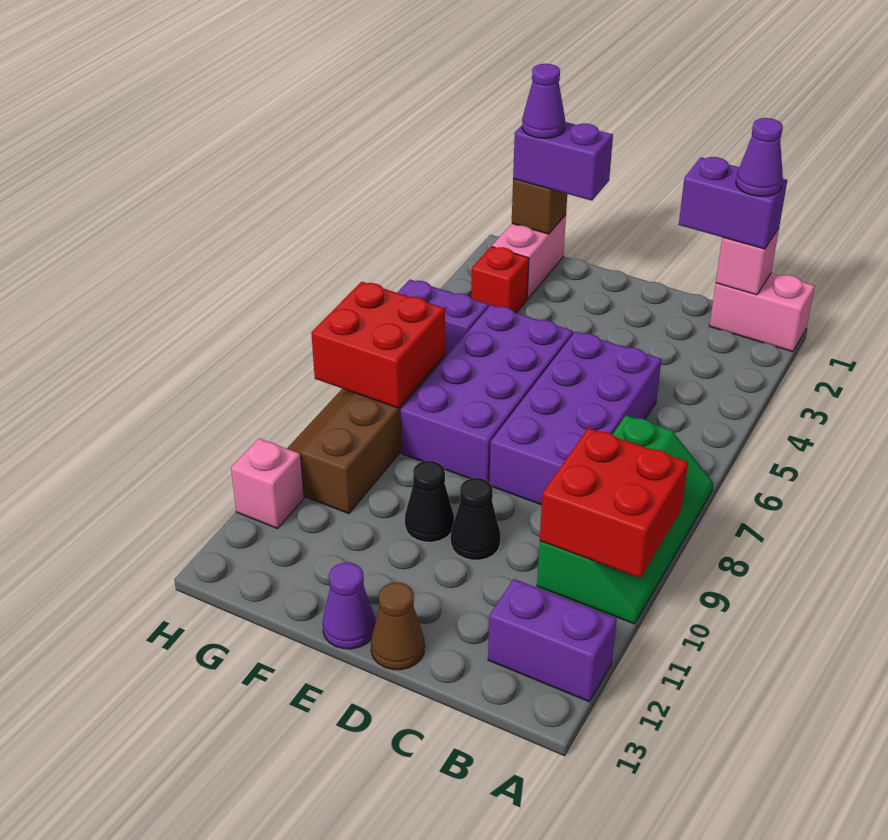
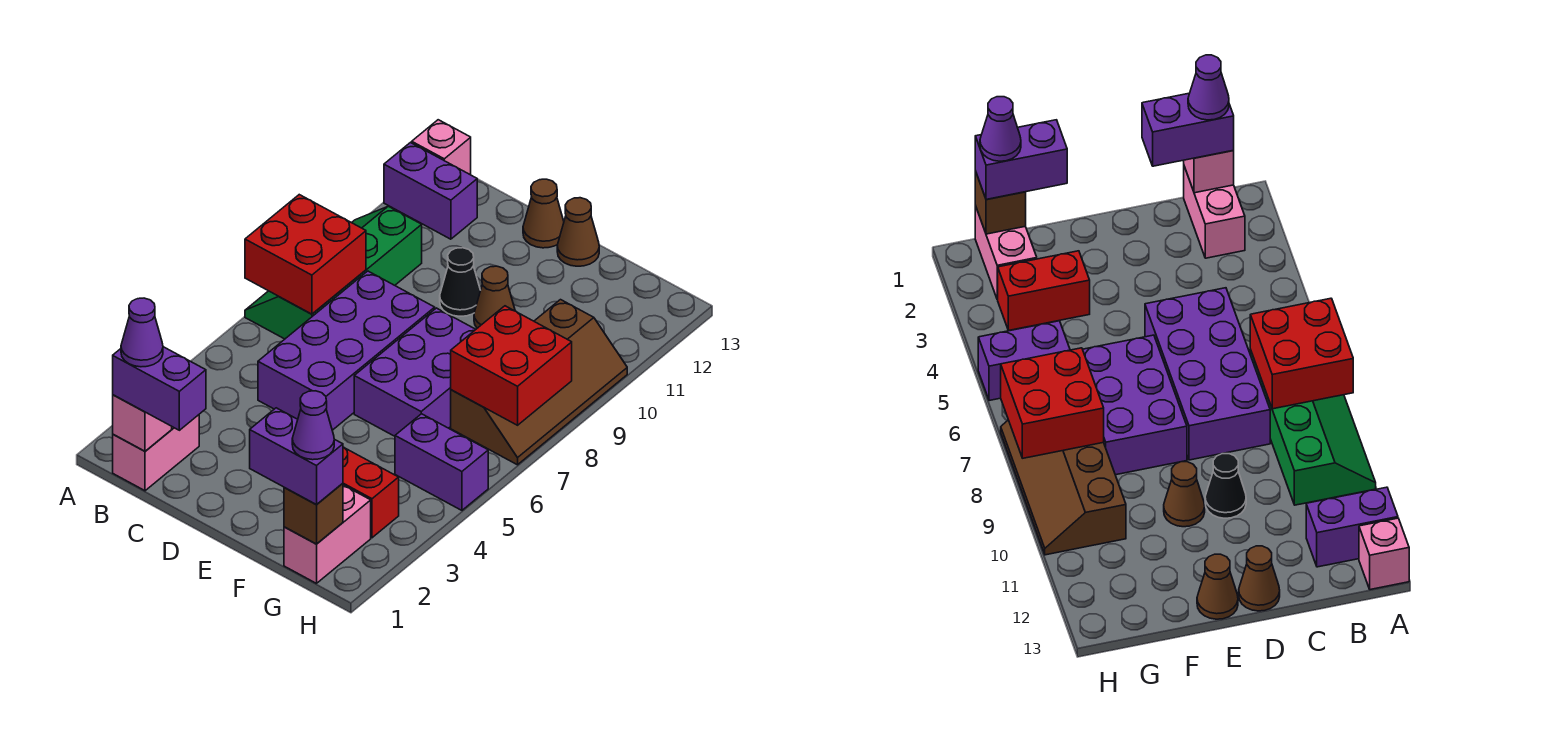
pink 1x2 brick [709,273,815,352] -> pink 1x2 brick turned to [113,415,199,491]
red 2x2 brick [540,428,688,578] -> red 2x2 brick moved to [245,195,366,314]
purple 2x4 brick [401,305,573,482] -> purple 2x3 brick [354,308,476,436]
black 1x1 cone [405,461,454,542] -> brown 1x1 cone [474,266,515,328]
purple 1x1 cone [322,563,376,649] -> brown 1x1 cone [557,198,599,266]
red 1x1 brick [471,246,529,313] -> red 1x2 brick [343,447,399,538]
pink 1x1 brick [231,438,304,529] -> pink 1x1 brick moved to [412,120,471,175]

